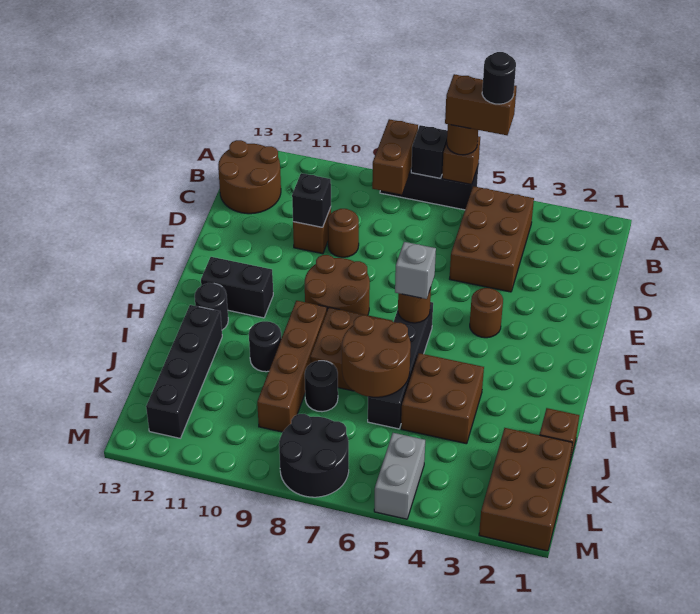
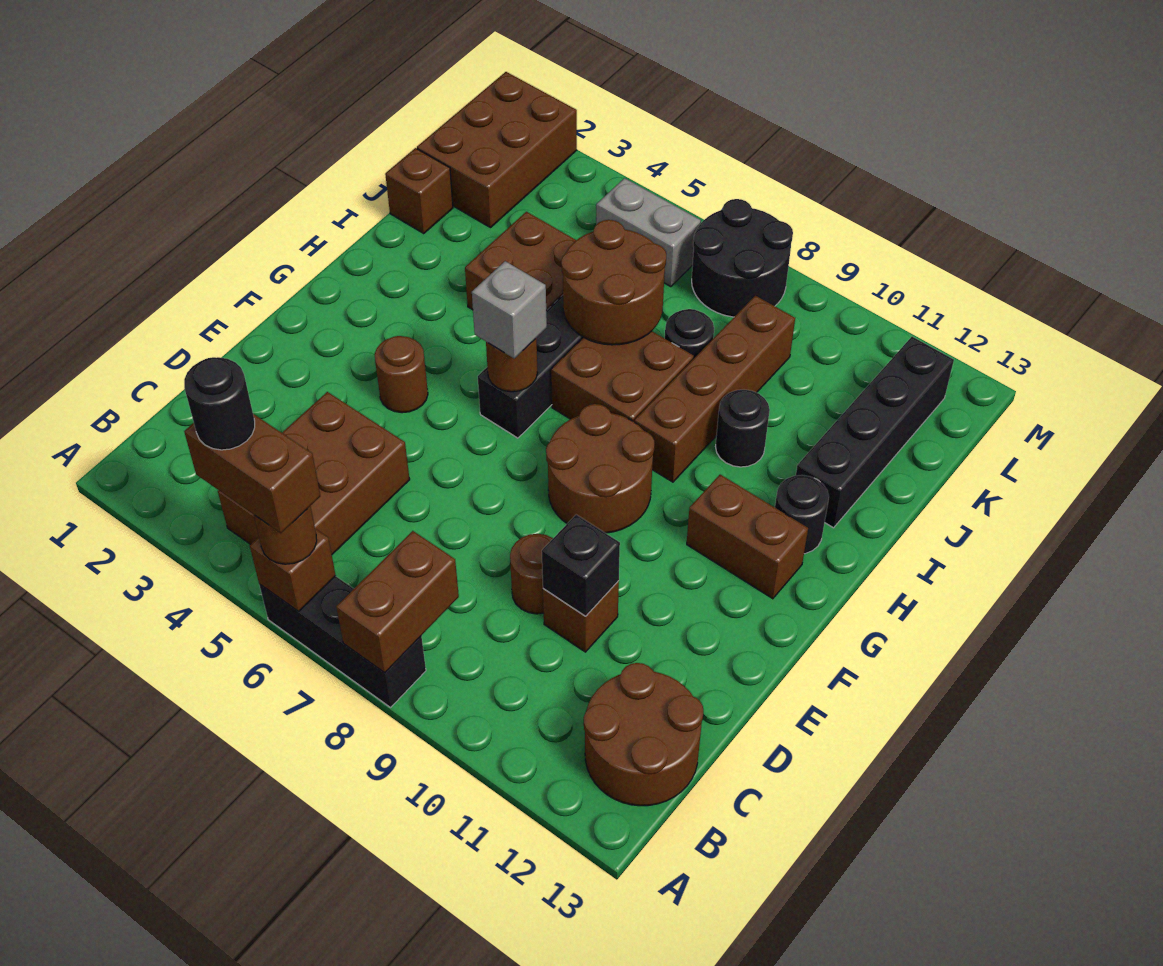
black 1x1 brick [411,125,447,178] -> none
black 1x2 brick [201,257,273,318] -> brown 1x2 brick [687,475,808,599]
grey 1x2 brick [374,433,425,519] -> grey 1x2 brick turned to [596,178,701,287]

